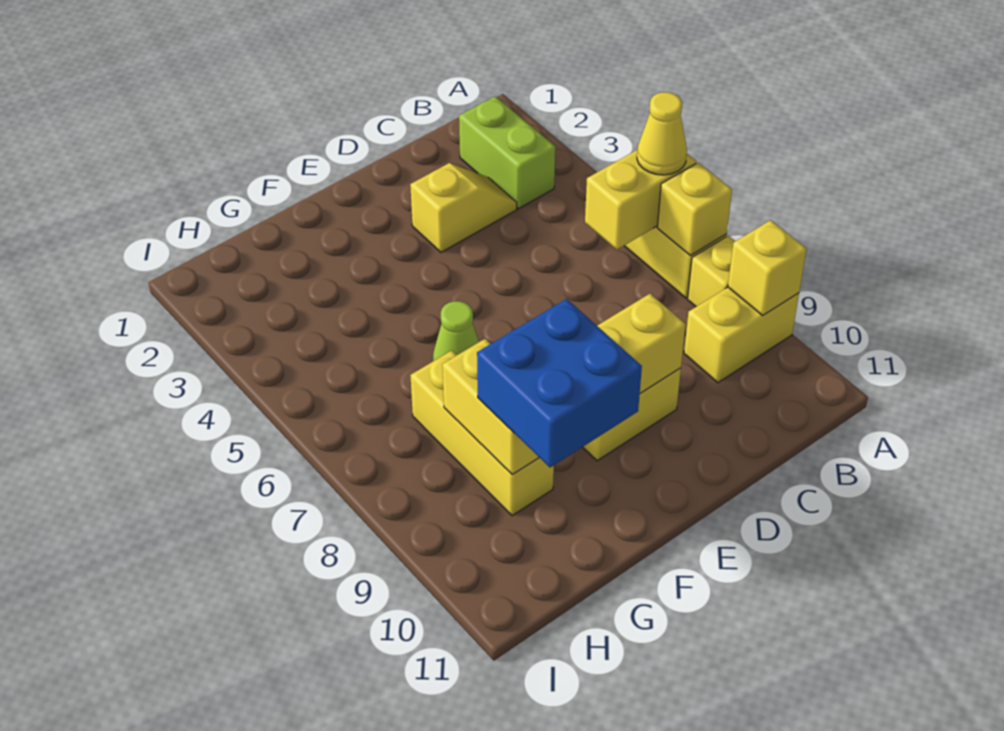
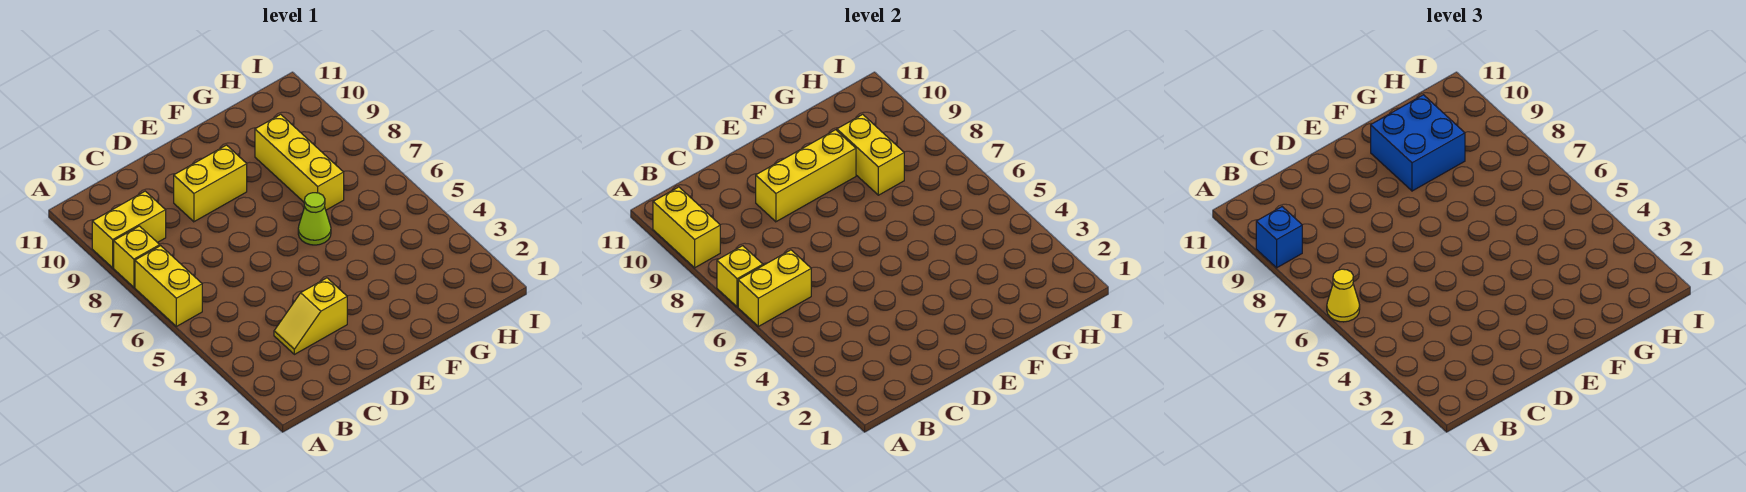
yellow 1x1 brick [728,220,806,315] -> yellow 1x2 brick [653,187,720,268]
none -> blue 1x1 brick [1256,207,1302,268]
lime 1x2 brick [459,96,555,209] -> none

